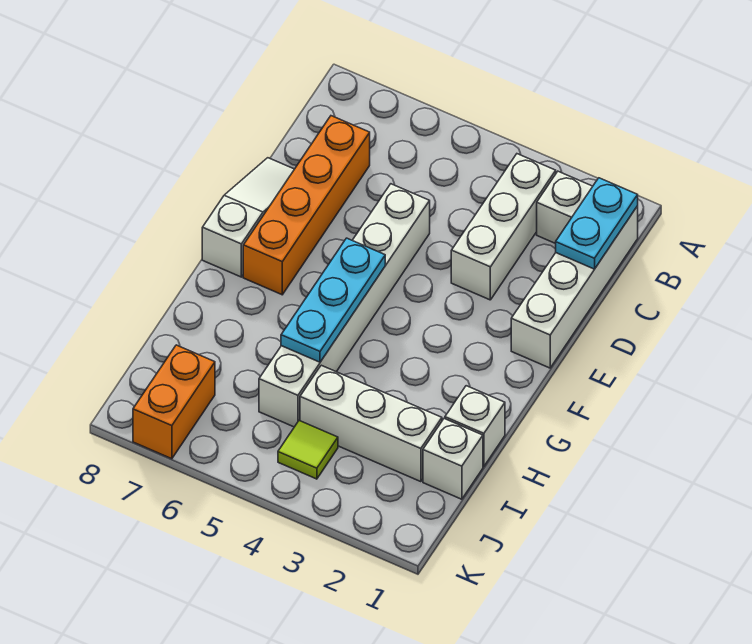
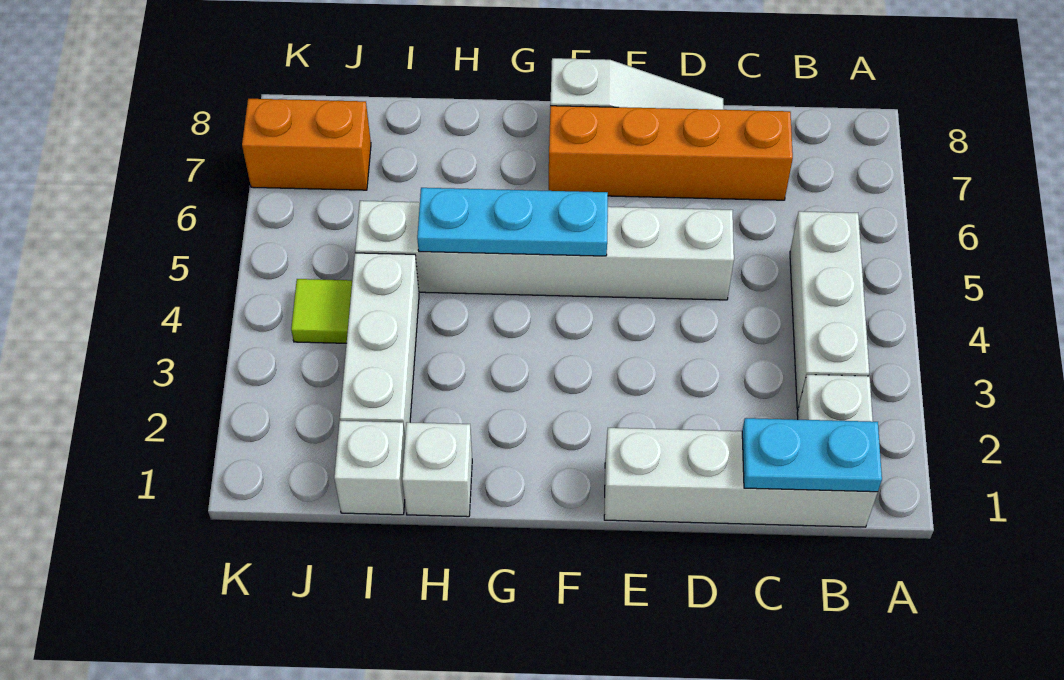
white 1x3 brick [451,154,556,300] -> white 1x3 brick turned to [790,211,869,409]

